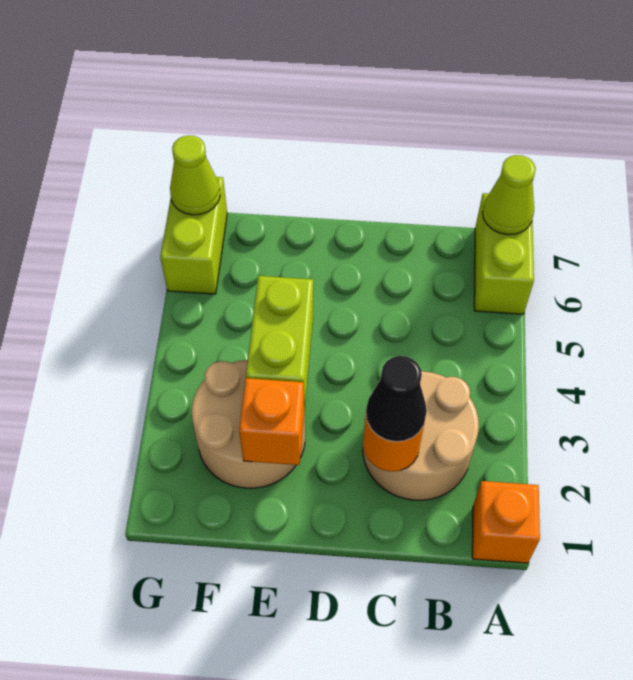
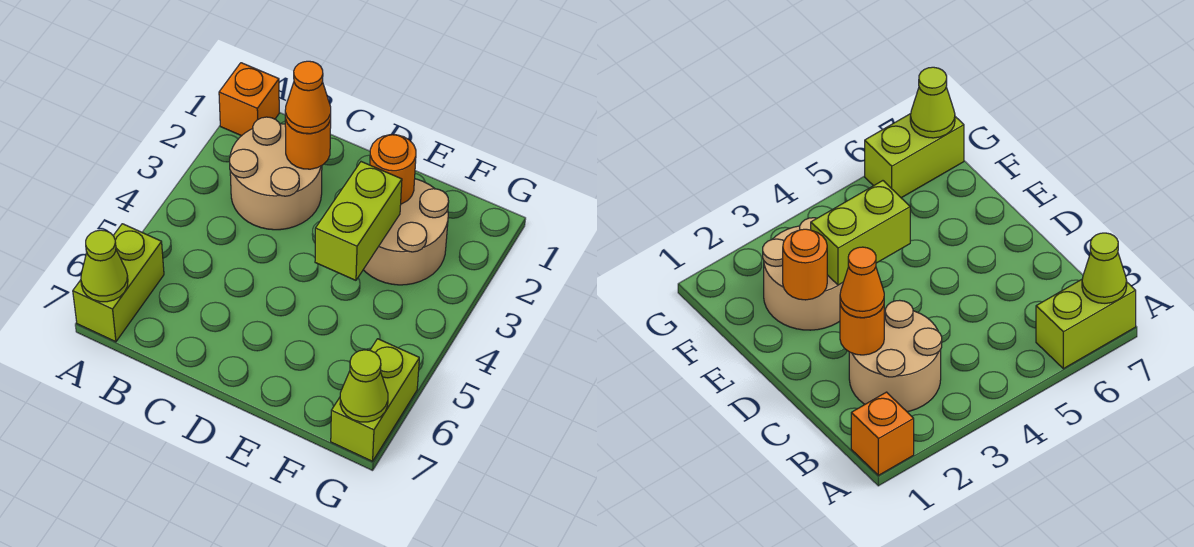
black 1x1 cone [366,356,427,442] -> orange 1x1 cone [285,61,331,134]
orange 1x1 brick [239,378,304,465] -> orange 1x1 round brick [370,135,416,204]

